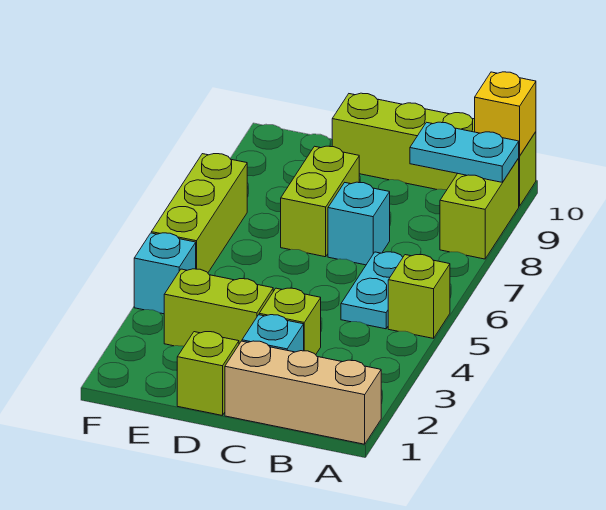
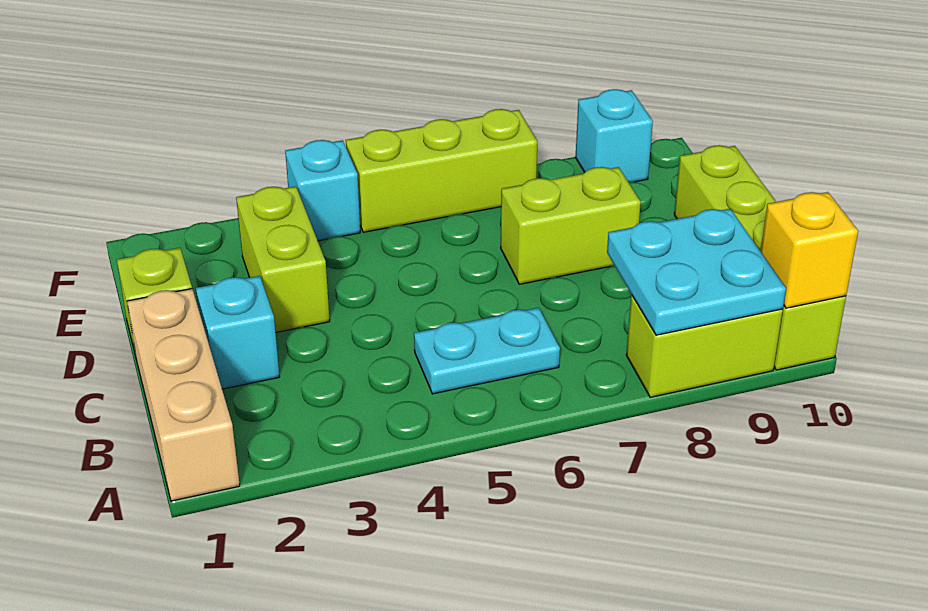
lime 1x1 brick [388,255,450,338] -> none
cyan 1x2 plate [410,122,519,182] -> cyan 2x2 plate [607,209,786,335]
lime 1x1 brick [259,288,321,355] -> none
cyan 1x1 brick [328,182,390,265] -> cyan 1x1 brick moved to [575,89,653,182]

